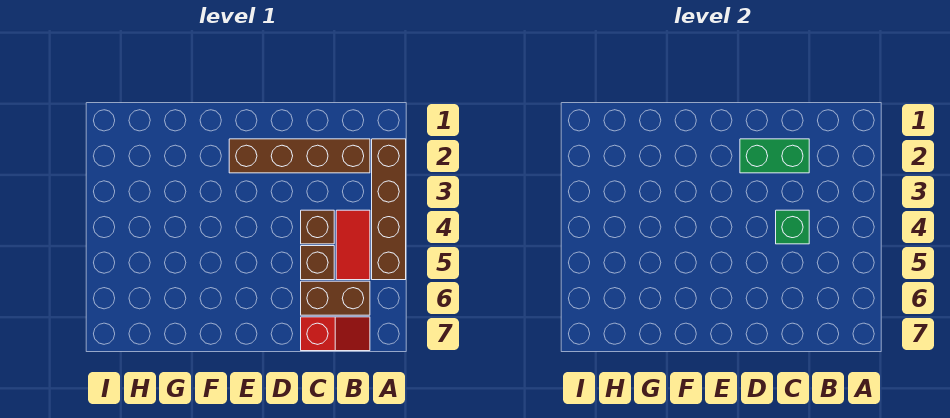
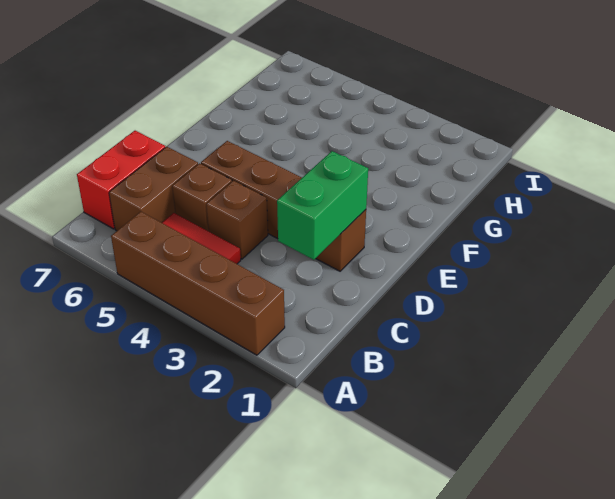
brown 1x4 brick [229,139,370,173] -> brown 1x4 brick turned to [201,141,366,271]
red 1x2 slope [301,317,370,351] -> red 1x2 brick [77,131,165,229]
green 1x1 brick [776,210,809,244] -> none

